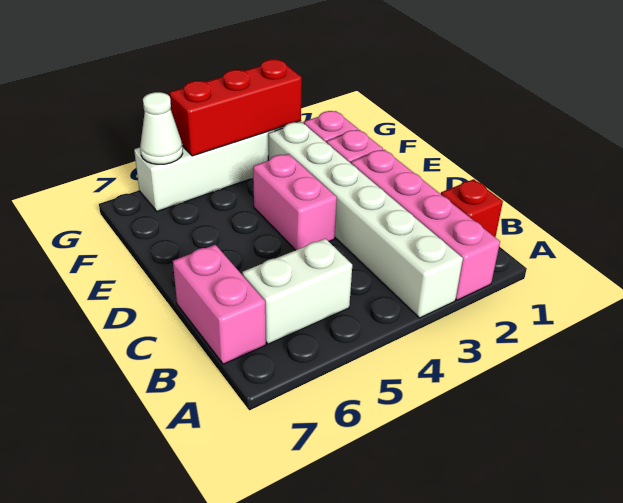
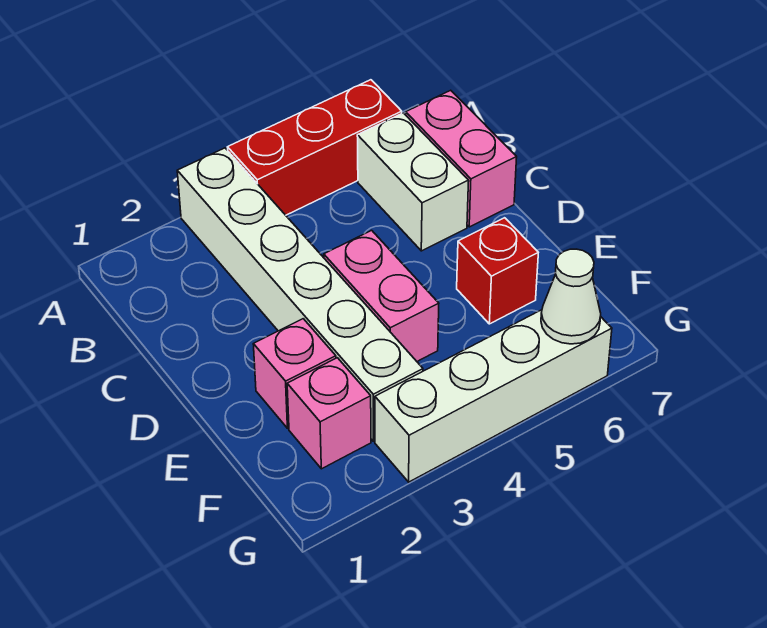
pink 1x4 brick [351,150,500,300] -> none
red 1x1 brick [441,179,503,237] -> red 1x1 brick moved to [457,218,538,324]
white 1x2 brick [242,239,352,344] -> white 1x2 brick turned to [357,113,469,251]
red 1x3 brick [169,59,302,156] -> red 1x3 brick moved to [228,80,402,215]

